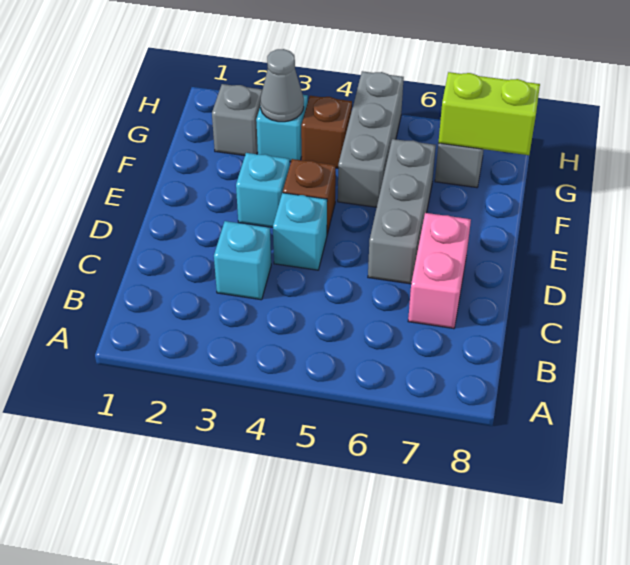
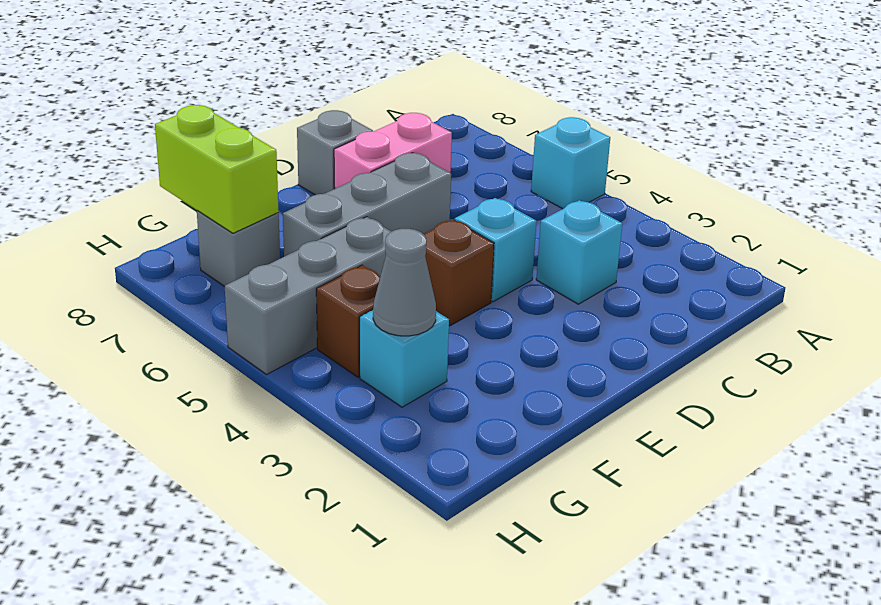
cyan 1x1 brick [236,153,290,227] -> cyan 1x1 brick moved to [531,117,610,209]
grey 1x1 brick [212,84,263,156] -> grey 1x1 brick moved to [297,110,373,195]

